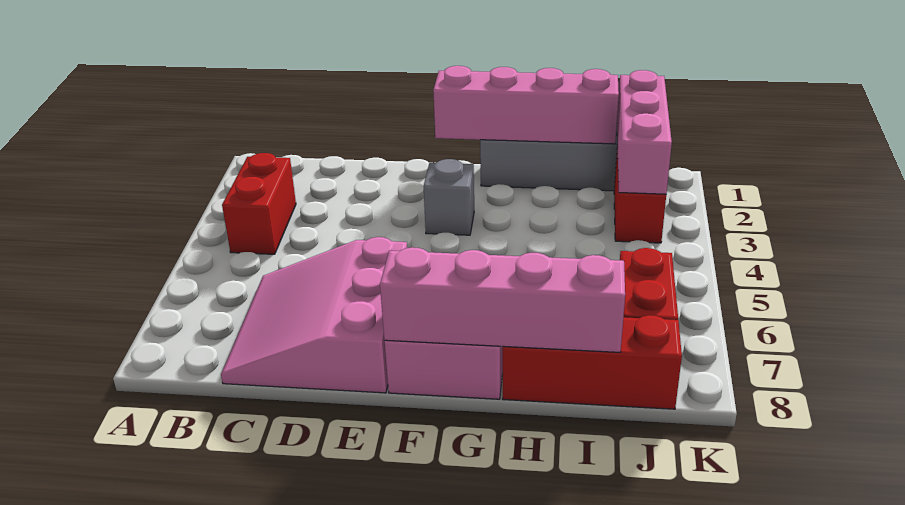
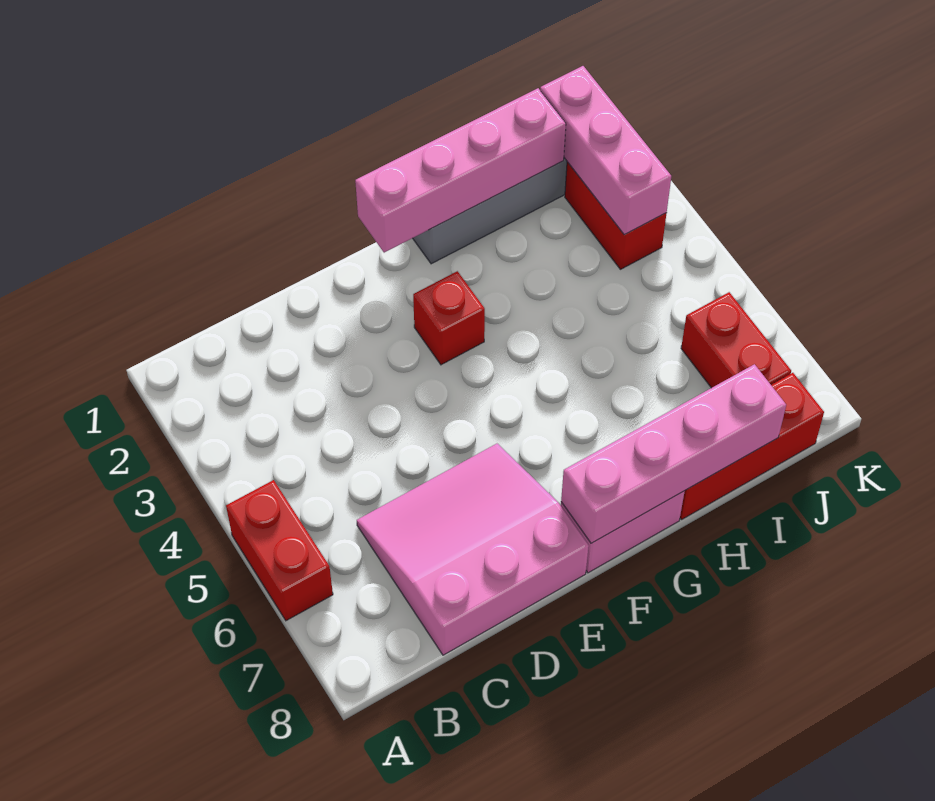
red 1x2 brick [222,153,296,254] -> red 1x2 brick moved to [226,480,333,621]
pink 3x3 slope [221,237,407,393] -> pink 3x3 slope turned to [357,444,589,655]
grey 1x1 brick [424,159,474,235] -> red 1x1 brick [413,271,485,365]

